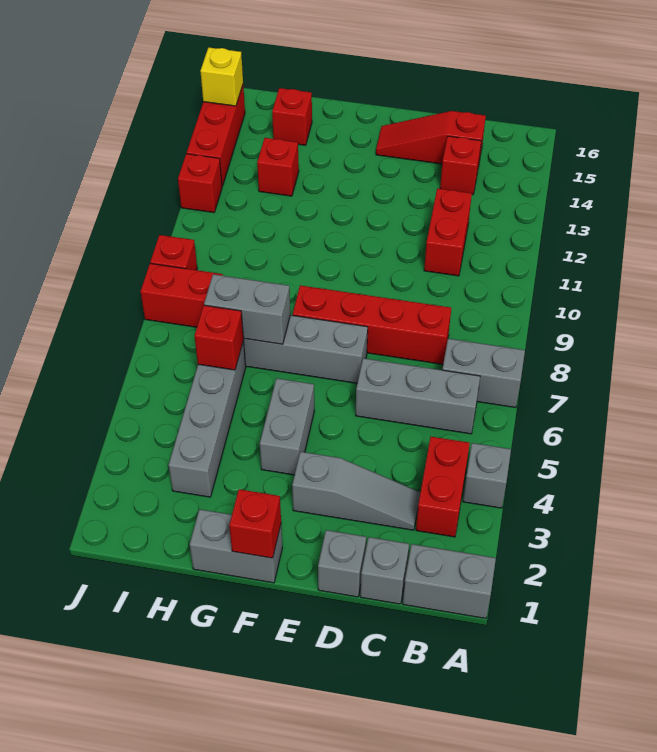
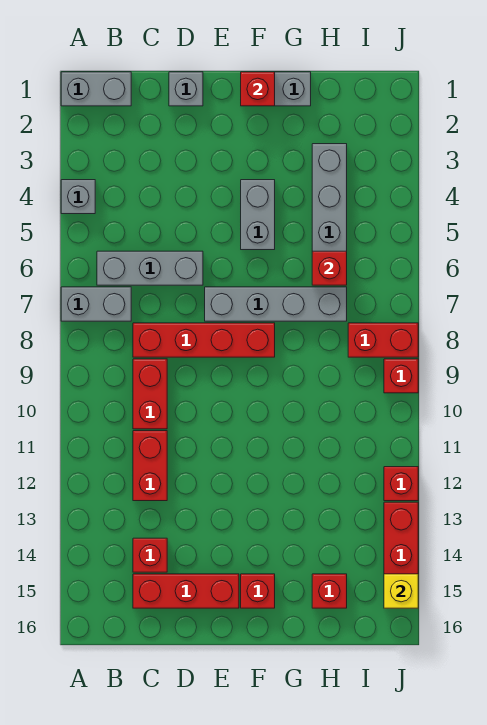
red 1x2 brick [416,437,470,537] -> red 1x2 brick moved to [133,359,167,429]
grey 1x1 brick [360,537,409,604] -> none
grey 1x3 slope [292,452,420,530] -> none
red 1x3 slope [376,111,486,164] -> red 1x3 brick [133,574,239,608]
grey 1x2 brick [204,274,290,344] -> none
red 1x1 brick [257,138,299,196] -> red 1x1 brick moved to [241,574,275,608]

